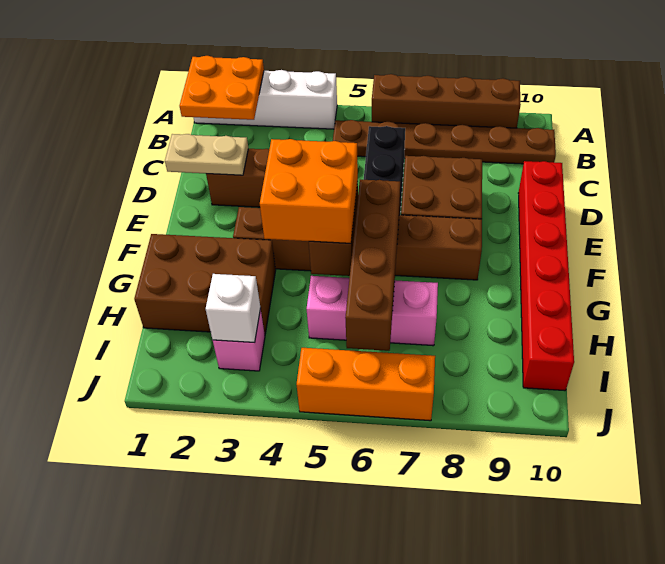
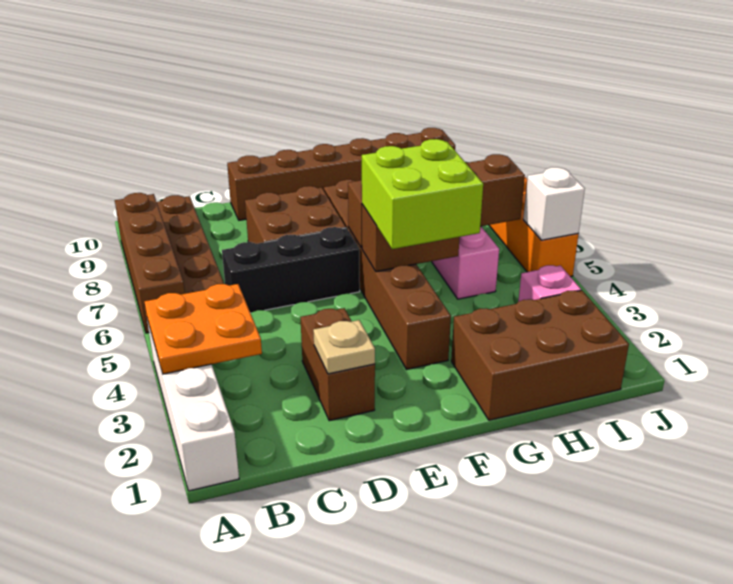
orange 2x2 plate [179,56,264,120] -> orange 2x2 plate moved to [145,284,262,374]
tan 1x2 plate [165,134,248,175] -> tan 1x1 plate [313,320,375,374]
red 1x6 brick [518,161,574,391] -> brown 1x6 brick [227,128,455,220]
orange 2x2 brick [260,139,358,243] -> lime 2x2 brick [362,139,483,249]
brown 2x3 brick [134,234,276,334] -> brown 2x3 brick turned to [451,290,629,420]
white 1x1 brick [206,274,261,343] -> white 1x1 brick moved to [523,167,585,240]

